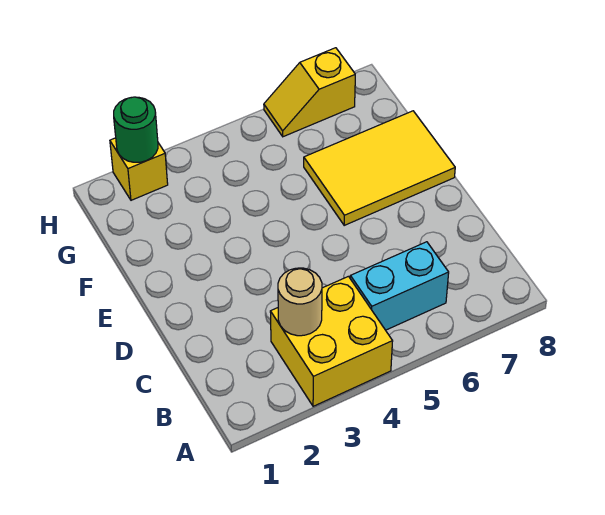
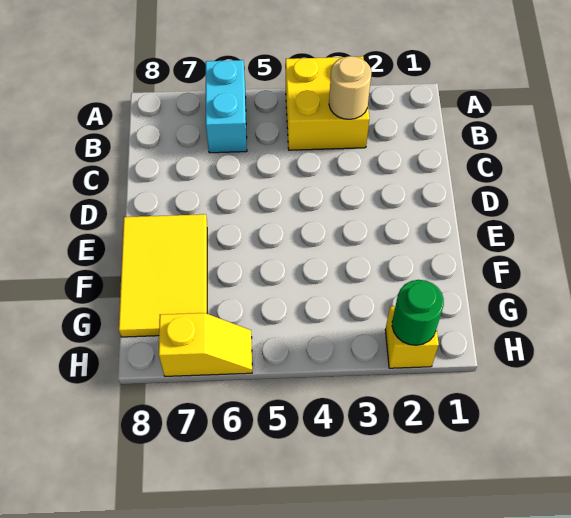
cyan 1x2 brick [350,242,449,330] -> cyan 1x2 brick turned to [206,60,247,153]
yellow 2x3 tile [304,111,455,225] -> yellow 2x3 tile turned to [119,214,207,337]

